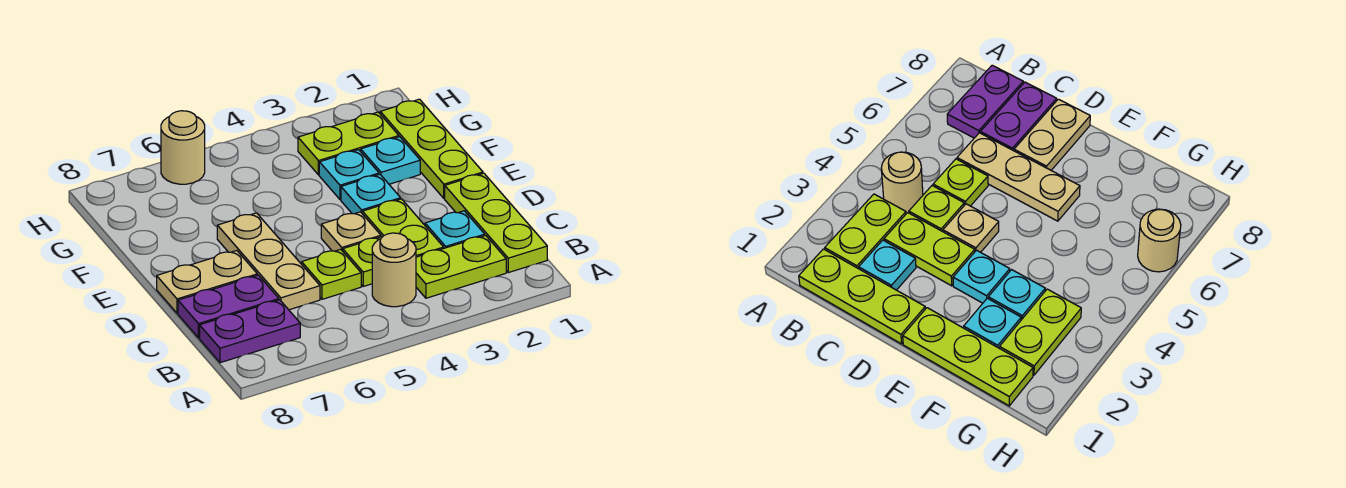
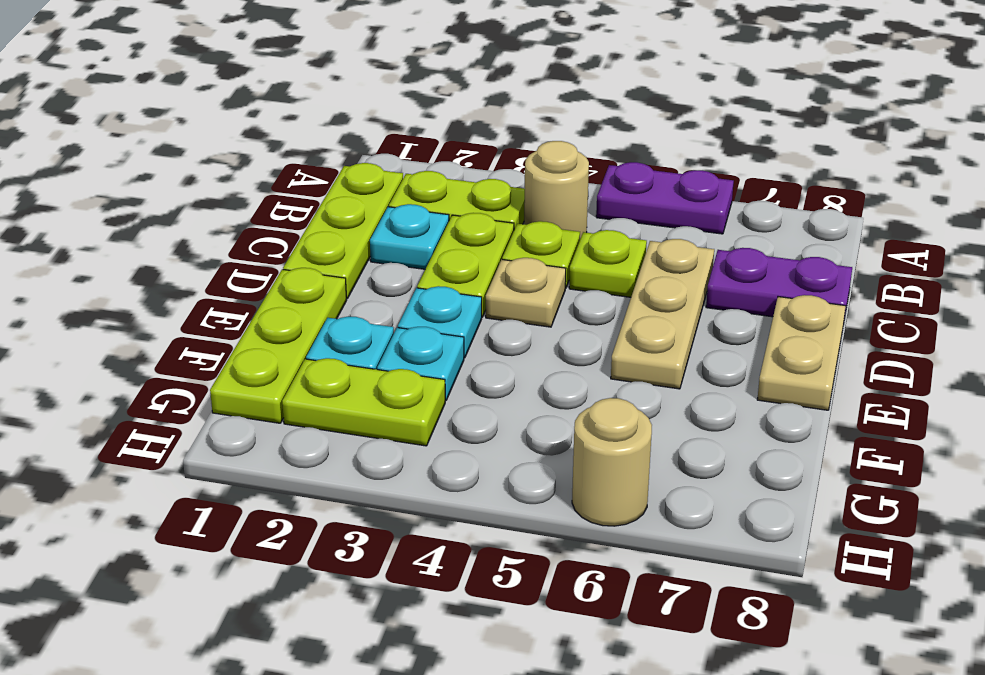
purple 1x2 plate [200,300,300,363] -> purple 1x2 plate moved to [596,162,734,234]
tan 1x2 plate [157,251,257,313] -> tan 1x2 plate turned to [757,295,846,410]

